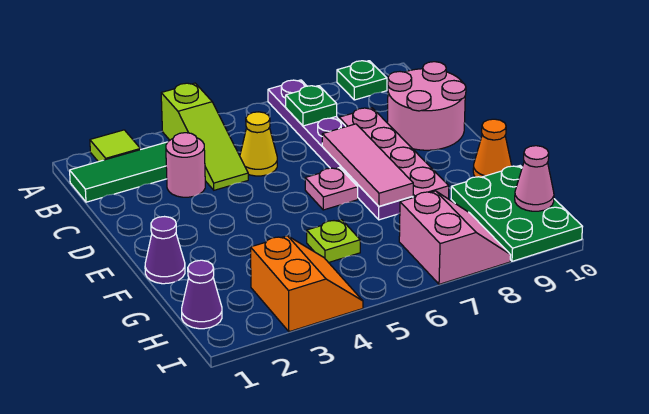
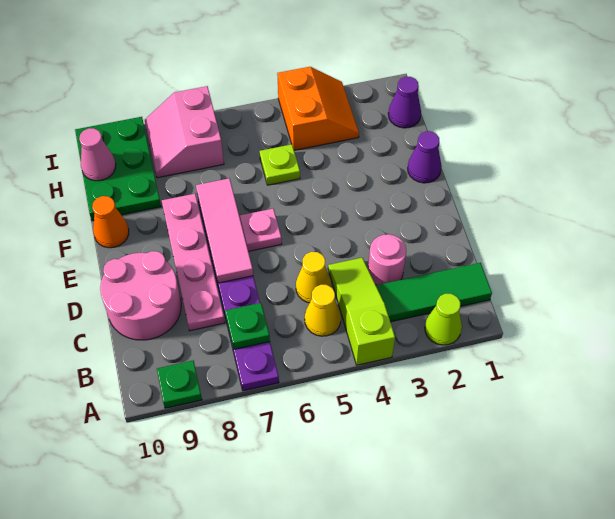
lime 1x1 tile [90,130,140,162] -> lime 1x1 cone [425,294,462,345]
none -> yellow 1x1 cone [305,285,341,336]
orange 2x2 slope [250,236,363,332] -> orange 2x2 slope turned to [277,67,359,150]

